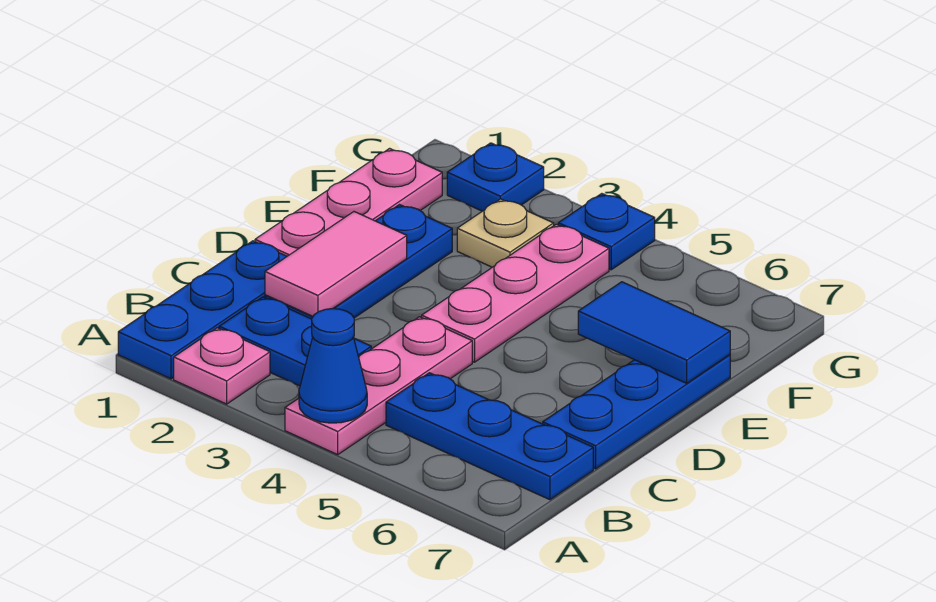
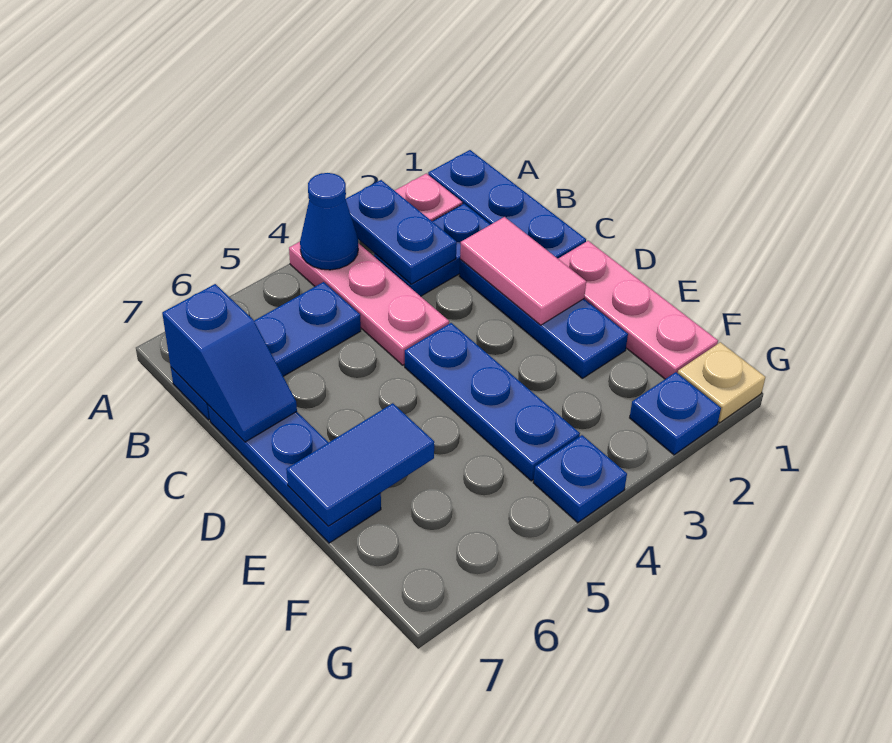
none -> blue 1x2 plate [346,180,457,284]
none -> blue 1x2 slope [162,284,297,442]
pink 1x3 plate [422,224,609,362] -> blue 1x3 plate [405,323,580,481]
tan 1x1 plate [457,199,554,267] -> tan 1x1 plate moved to [678,342,765,423]

